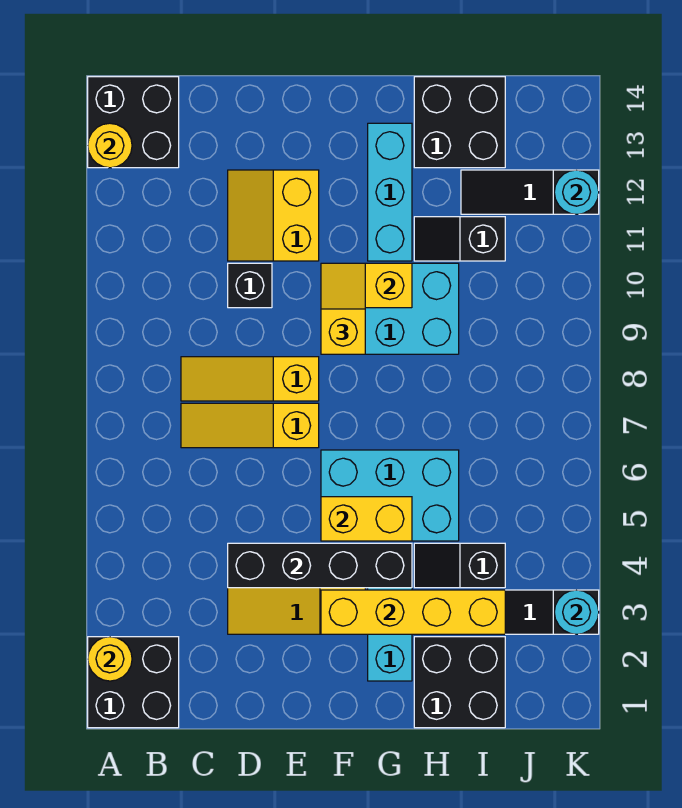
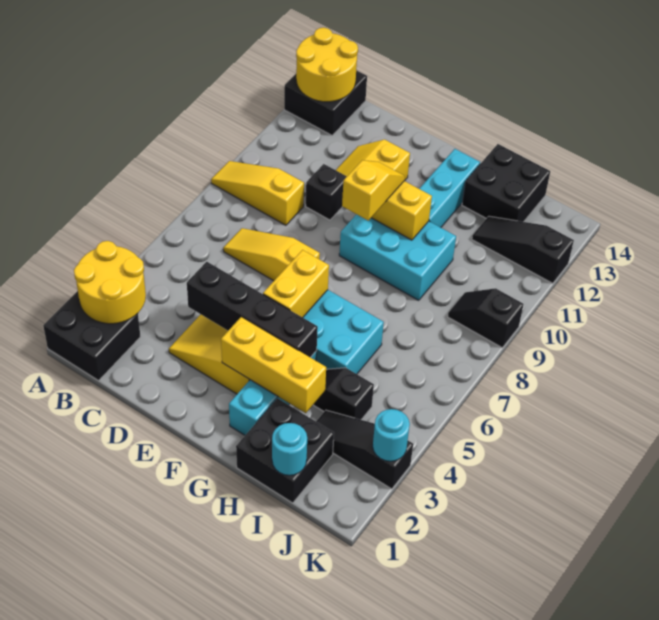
yellow 1x1 round brick [88,637,132,681] -> yellow 2x2 round brick [74,241,146,324]
yellow 1x1 round brick [88,123,132,168] -> yellow 2x2 round brick [296,28,358,102]
yellow 1x3 slope [181,357,319,401] -> yellow 1x3 slope moved to [211,161,304,225]
yellow 1x4 brick [321,590,505,634] -> yellow 1x3 brick [221,317,326,413]
yellow 1x2 brick [321,497,412,541] -> yellow 1x2 brick turned to [263,250,329,317]
black 1x2 slope [414,217,505,261] -> black 1x2 slope moved to [448,288,524,348]
cyan 1x1 round brick [554,170,599,214] -> cyan 1x1 round brick moved to [272,423,307,475]

